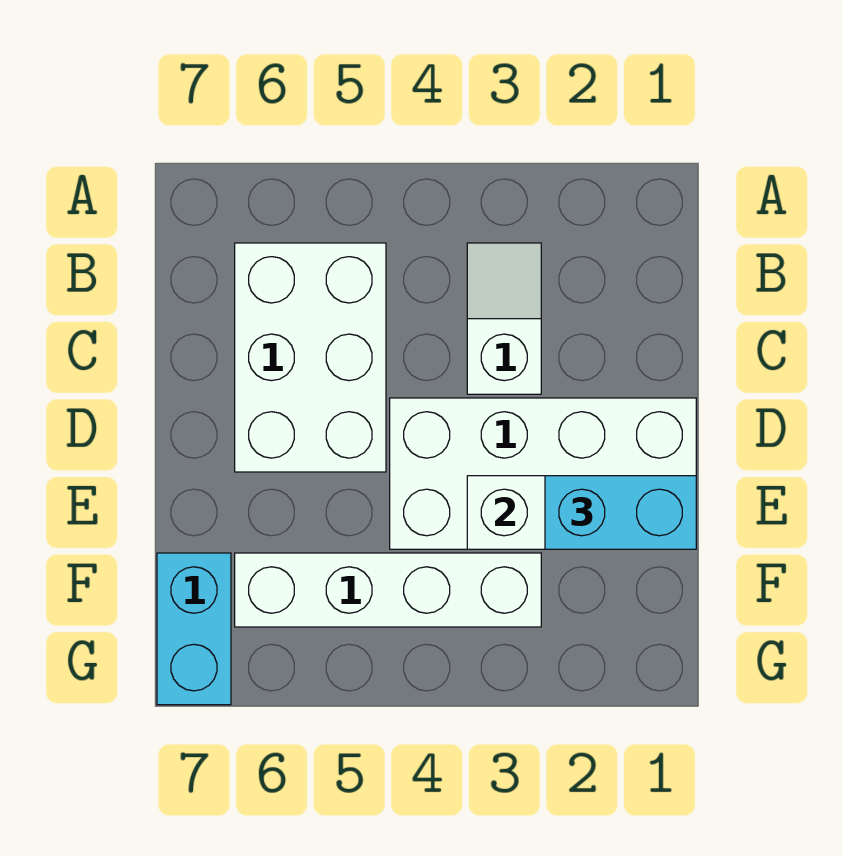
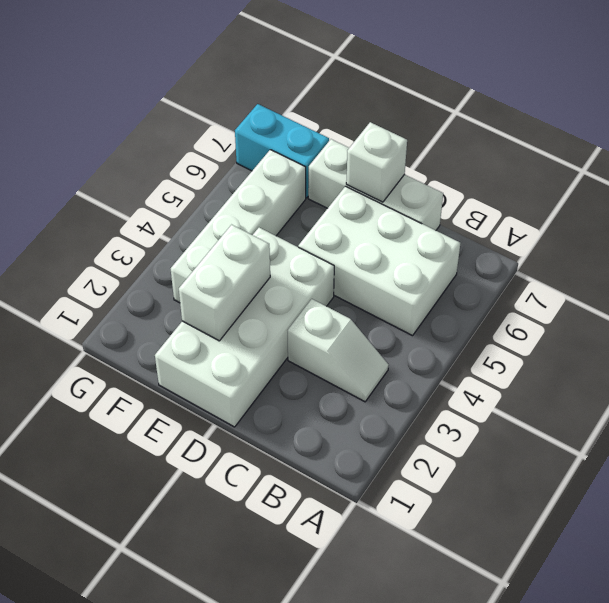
none -> white 1x3 brick [308,139,443,230]
none -> white 1x1 brick [346,122,407,202]
cyan 1x2 brick [545,476,696,549] -> none

